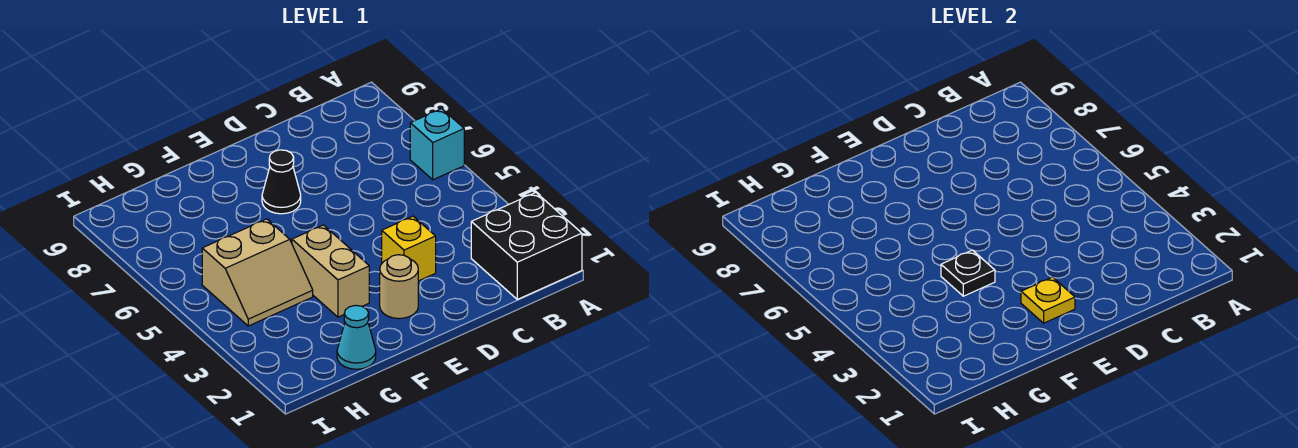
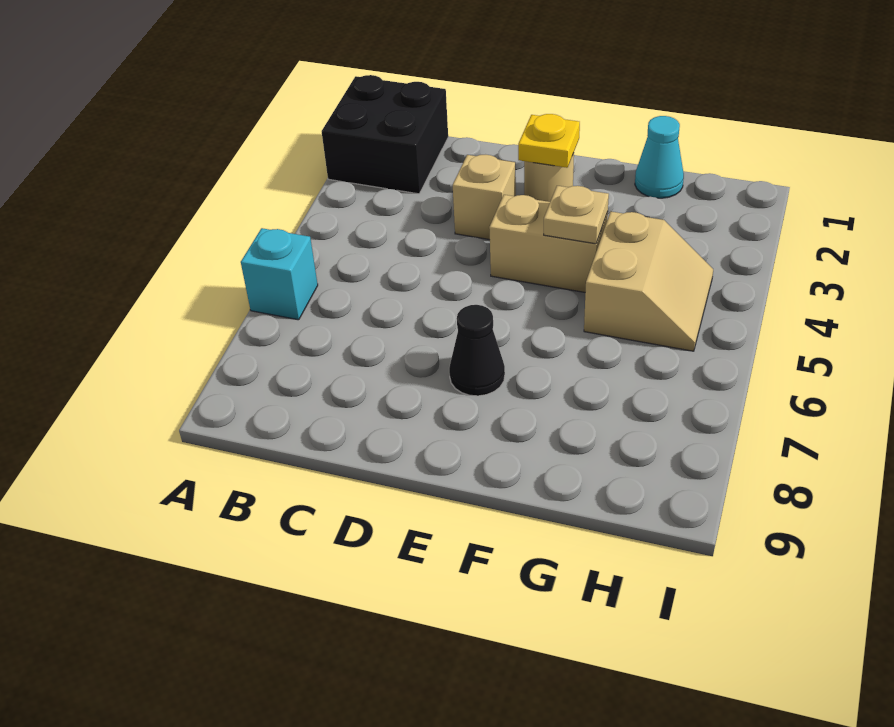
yellow 1x1 brick [382,216,436,281] -> tan 1x1 brick [453,155,516,240]
tan 1x2 brick [292,225,369,317] -> tan 1x2 brick turned to [489,195,608,292]
black 1x1 plate [941,250,995,296] -> tan 1x1 plate [544,186,609,244]
tan 2x2 slope [202,219,313,326] -> tan 2x2 slope turned to [584,212,713,351]

